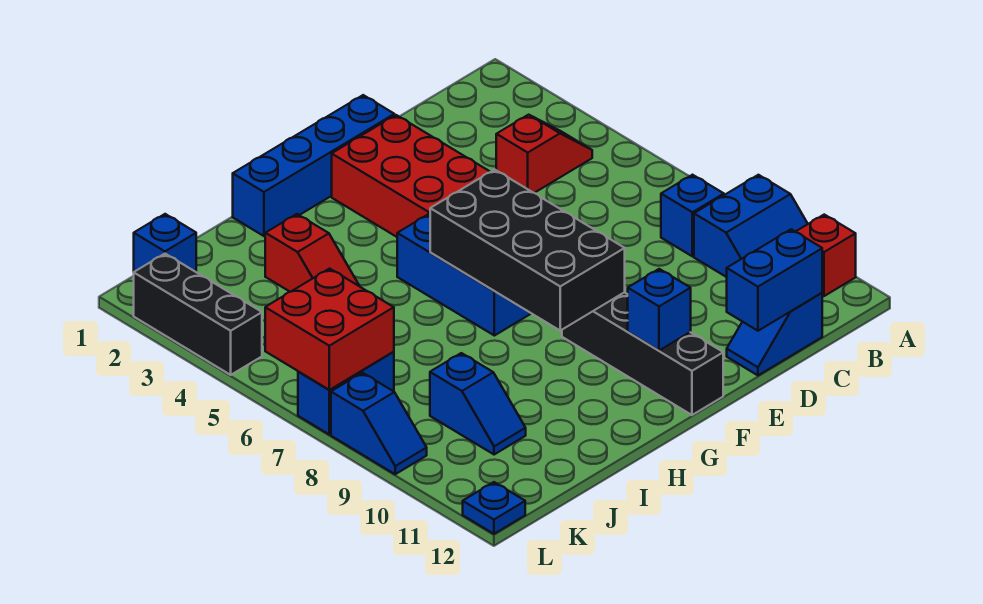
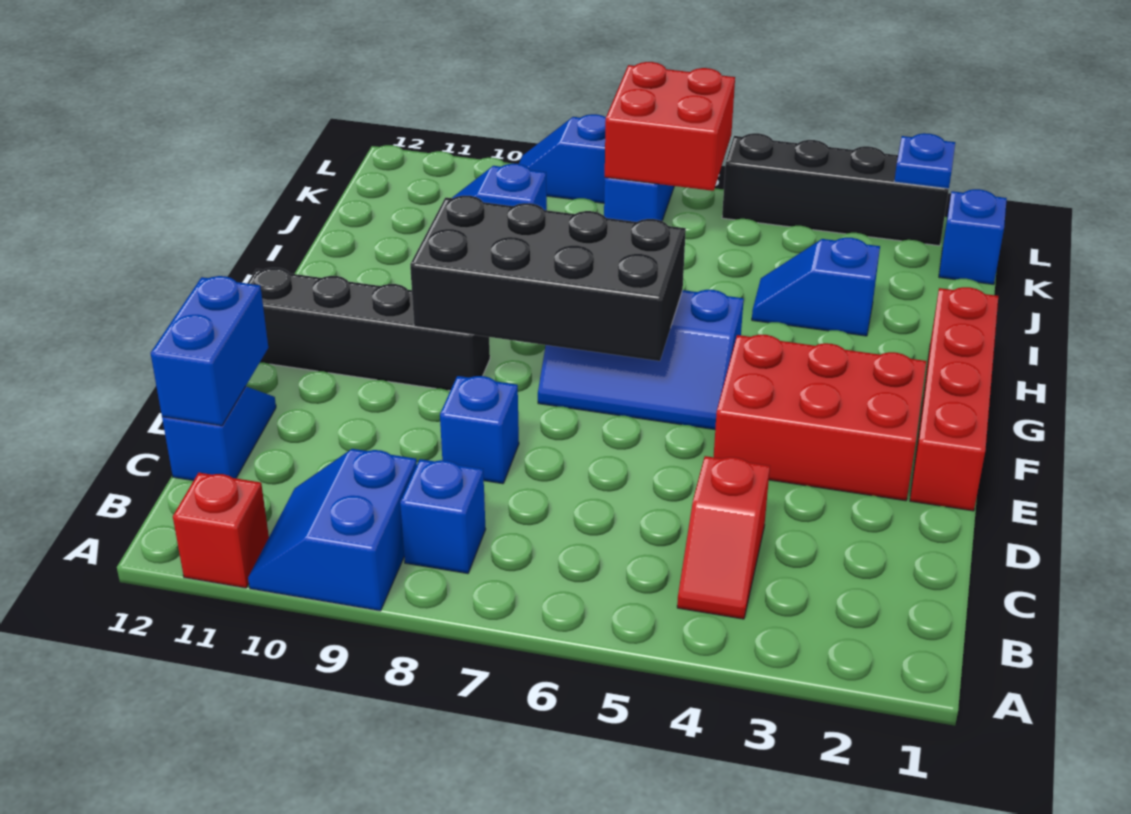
blue 1x4 brick [233,95,394,236] -> red 1x4 brick [910,287,998,511]
blue 1x1 brick [628,269,691,351] -> blue 1x1 brick moved to [440,376,519,484]
red 1x2 slope [265,214,359,292] -> blue 1x2 slope [752,238,880,336]
black 1x3 brick [134,254,262,375] -> black 1x4 brick [722,133,949,246]
blue 1x1 plate [463,482,525,534] -> blue 1x1 plate moved to [894,133,955,189]

